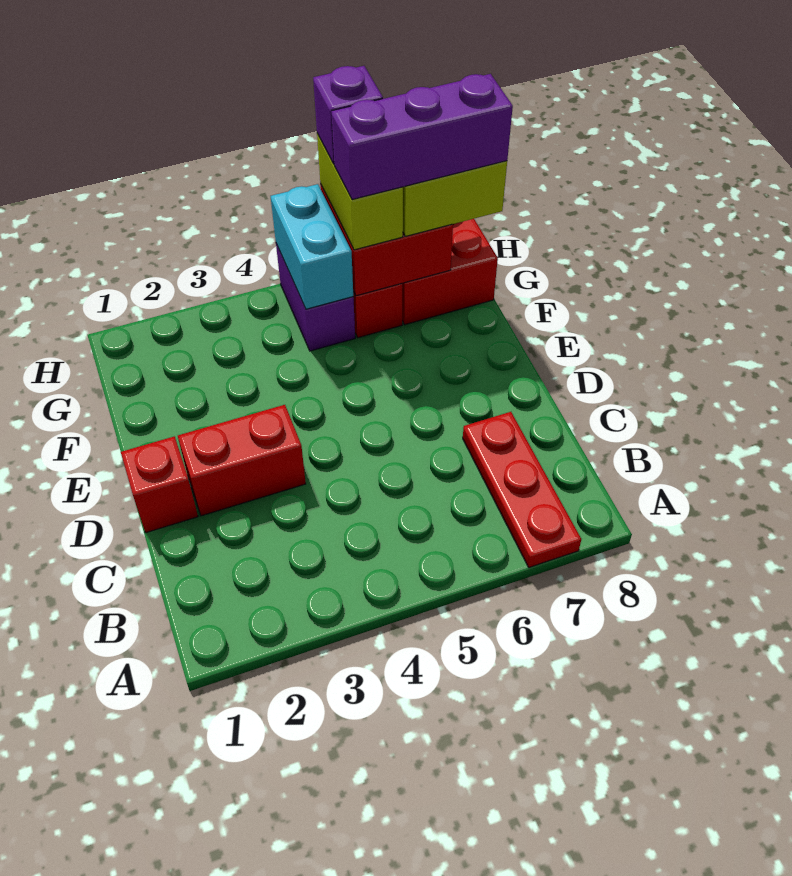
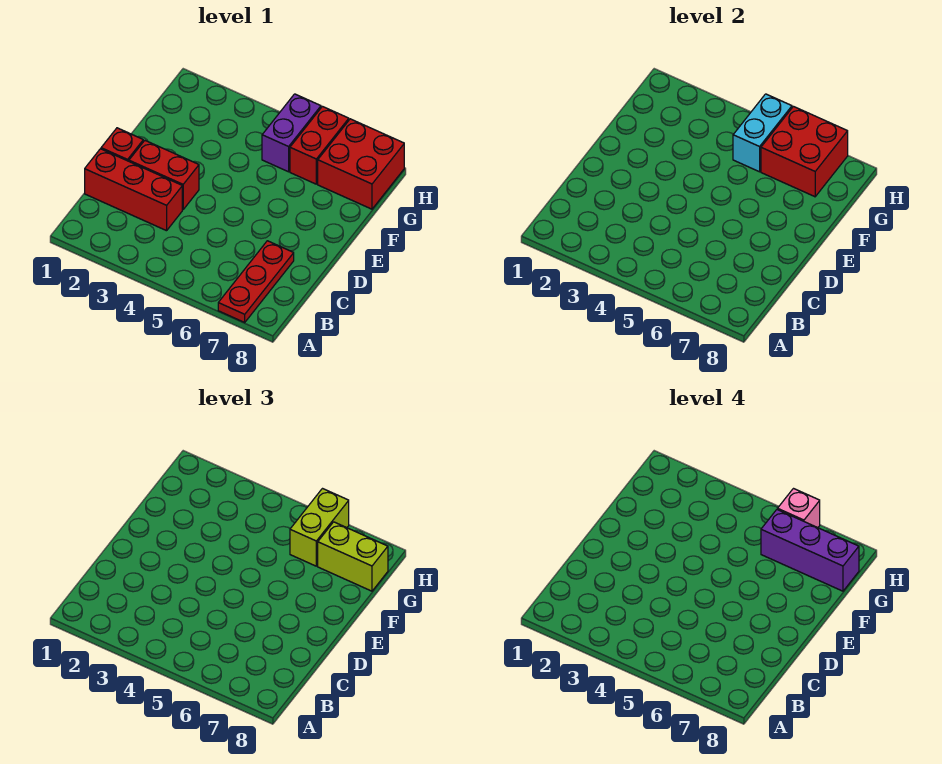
none -> red 1x3 brick [85,149,182,231]
purple 1x1 brick [313,66,383,164] -> pink 1x1 brick [778,489,820,528]

